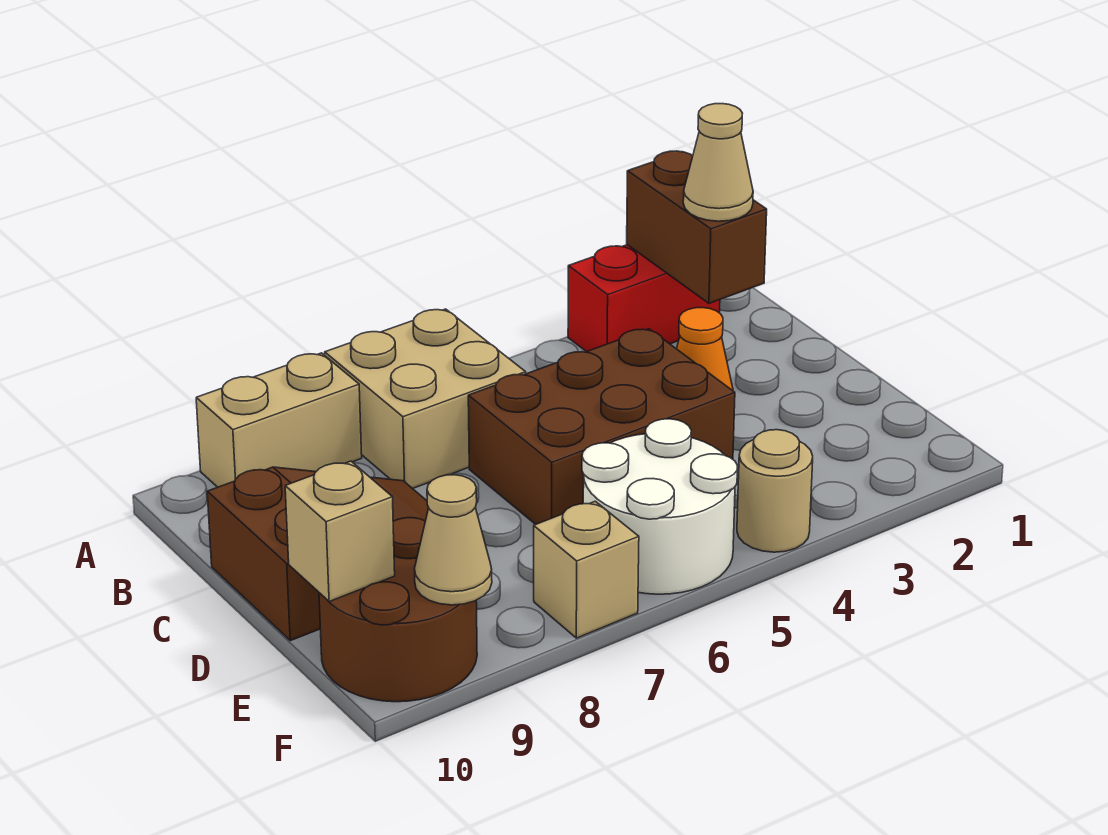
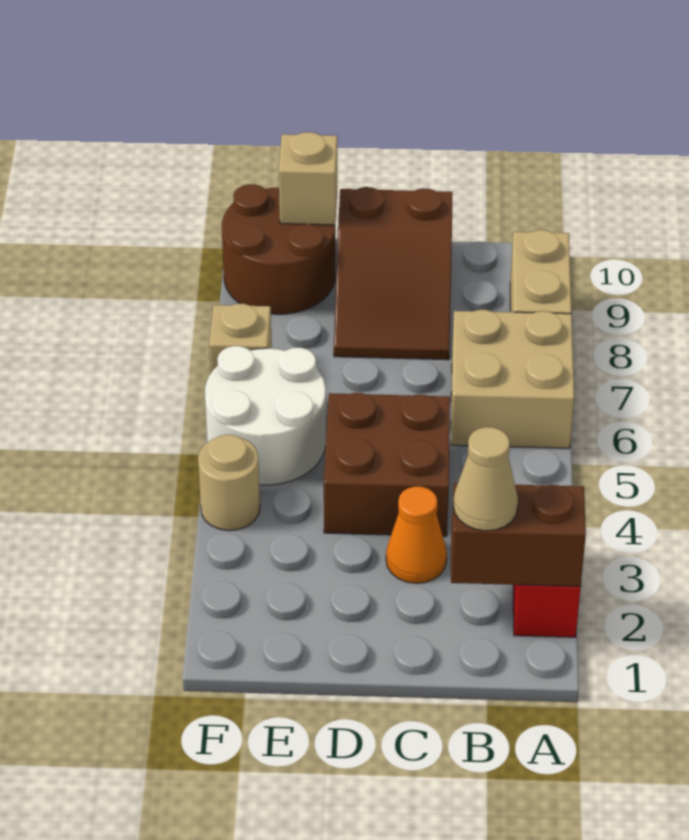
brown 2x3 brick [468,329,735,524] -> brown 2x2 brick [324,393,450,536]
tan 1x1 cone [415,475,492,605] -> none

